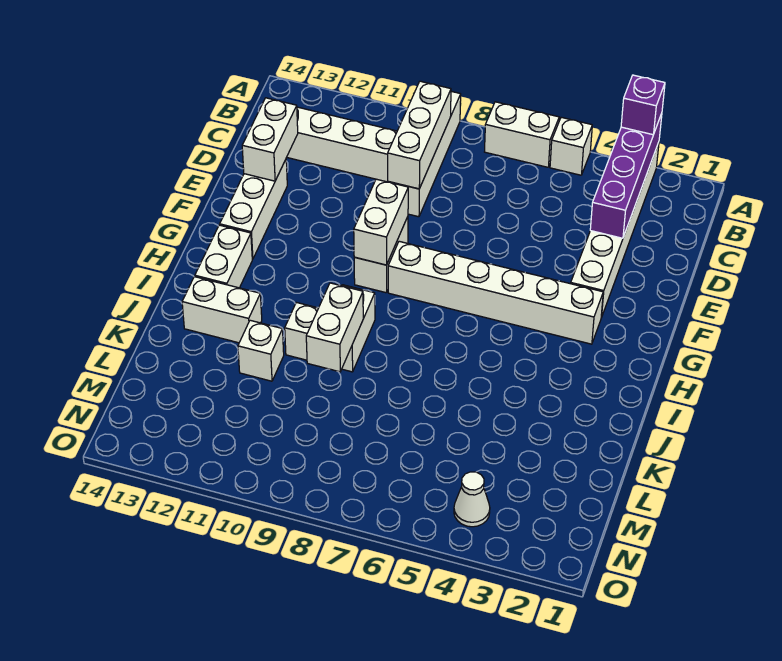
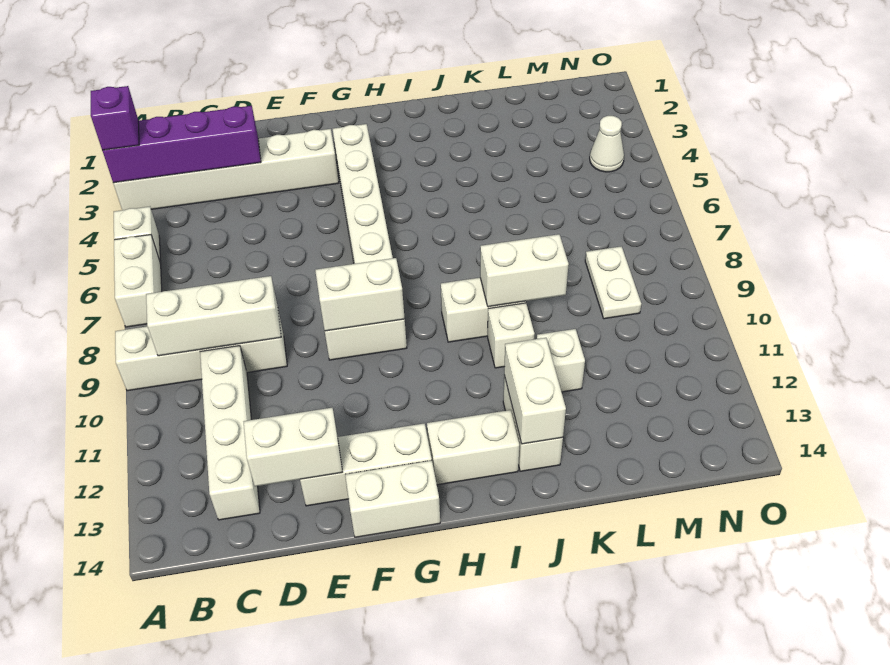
none -> white 1x2 brick [345,460,440,537]
none -> white 1x2 brick [504,338,566,444]
none -> white 1x2 plate [585,246,641,319]

